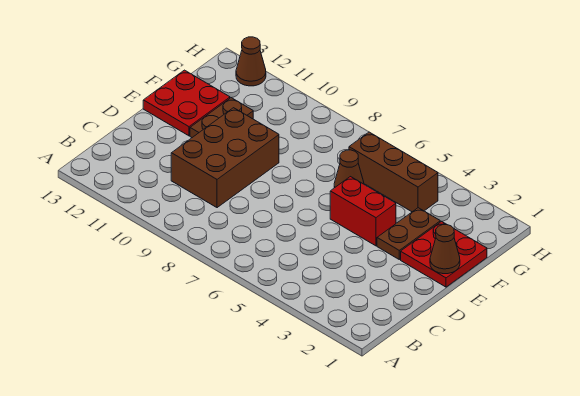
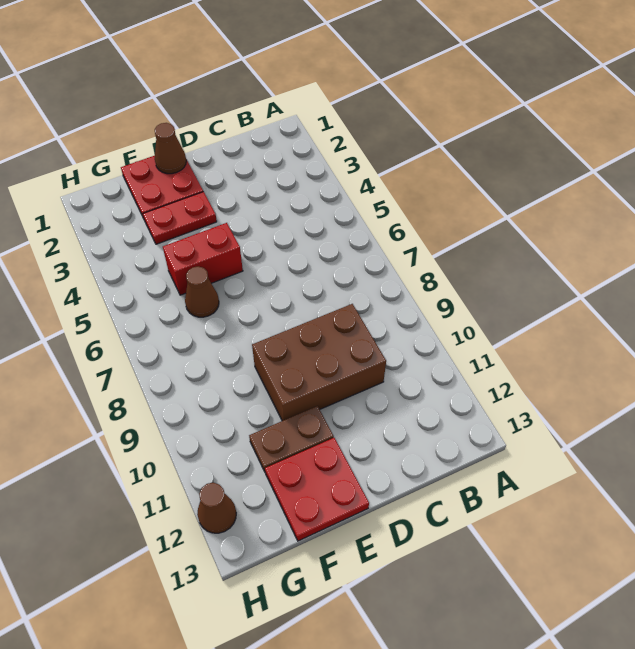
brown 1x2 plate [377,208,440,259] -> red 1x2 plate [143,192,217,244]
red 1x2 brick [330,177,396,246] -> red 1x2 brick turned to [163,223,243,295]
brown 1x3 brick [349,132,438,212] -> none

